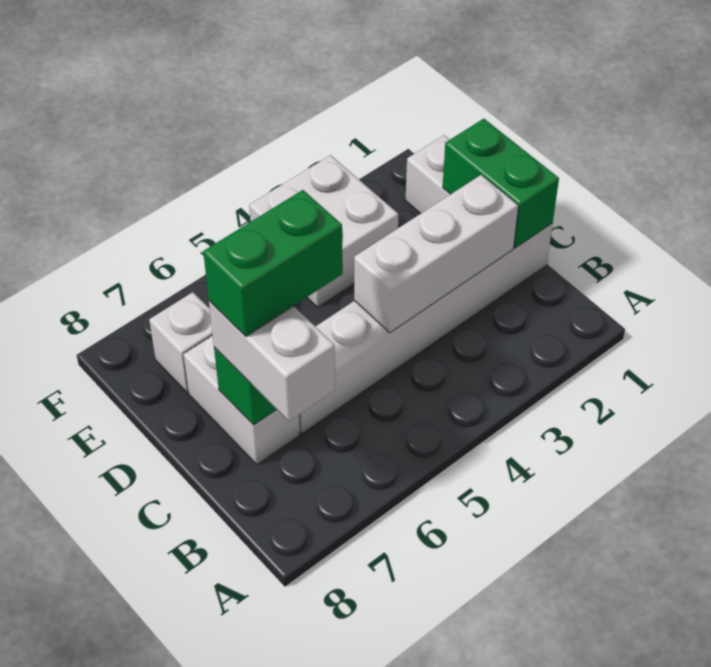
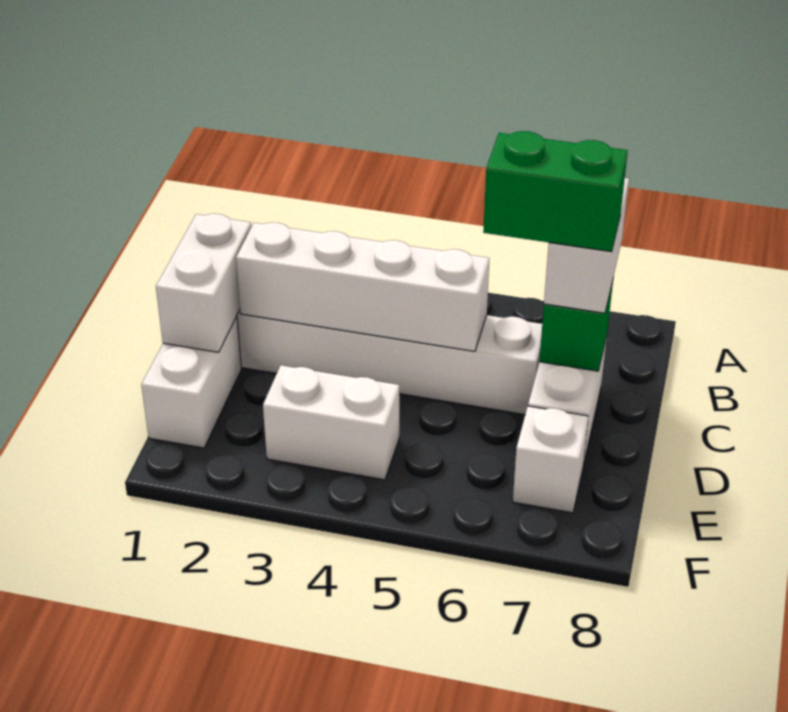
green 1x2 brick [443,119,559,248] -> white 1x2 brick [156,214,251,352]
white 1x3 brick [354,175,518,333] -> white 1x4 brick [236,222,489,351]
white 2x2 brick [249,155,398,307] -> white 1x2 brick [263,365,399,480]

